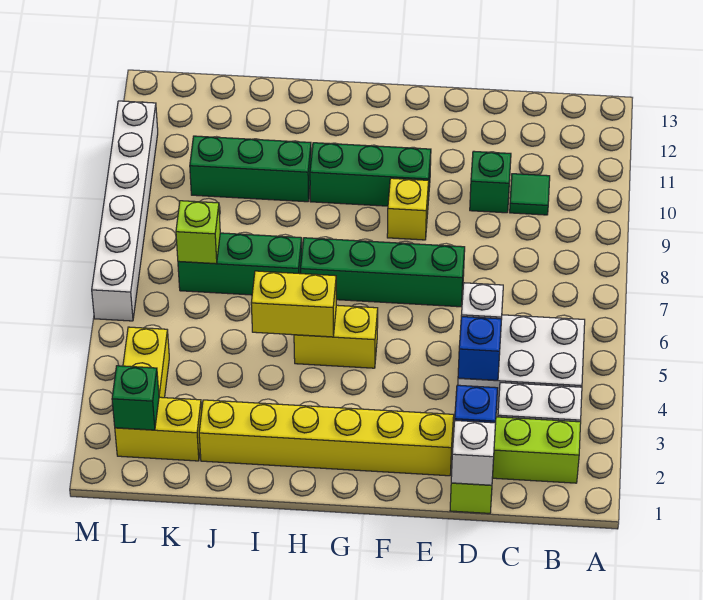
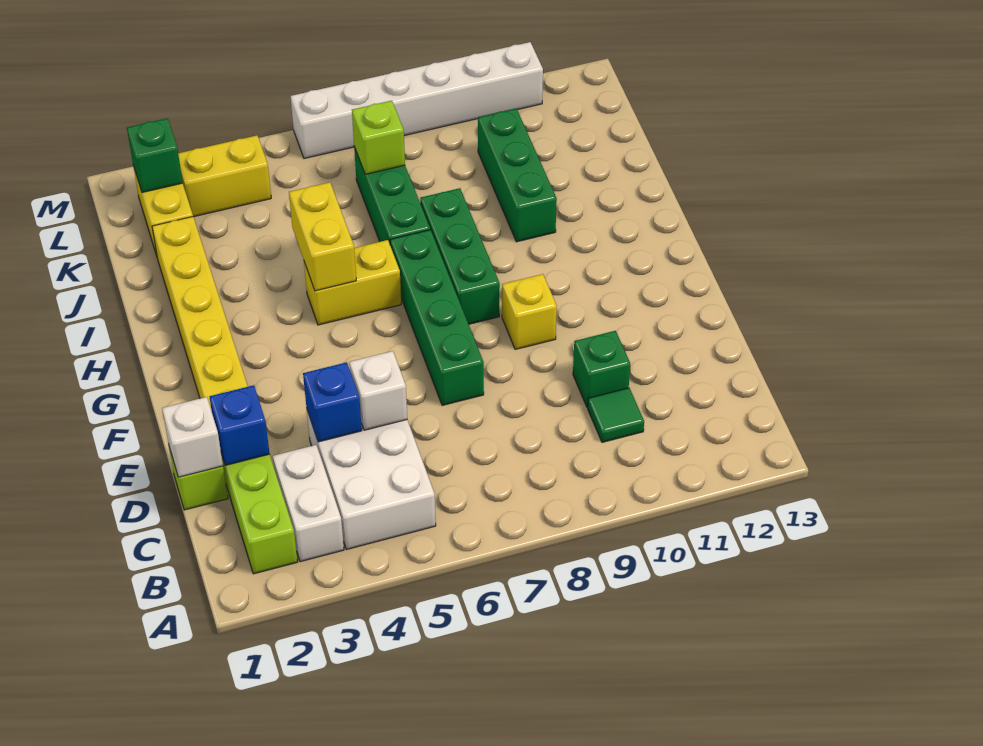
green 1x3 brick [310,143,431,206] -> green 1x3 brick moved to [420,188,500,324]
yellow 1x2 brick [294,305,378,368] -> yellow 1x2 brick turned to [304,240,401,325]

